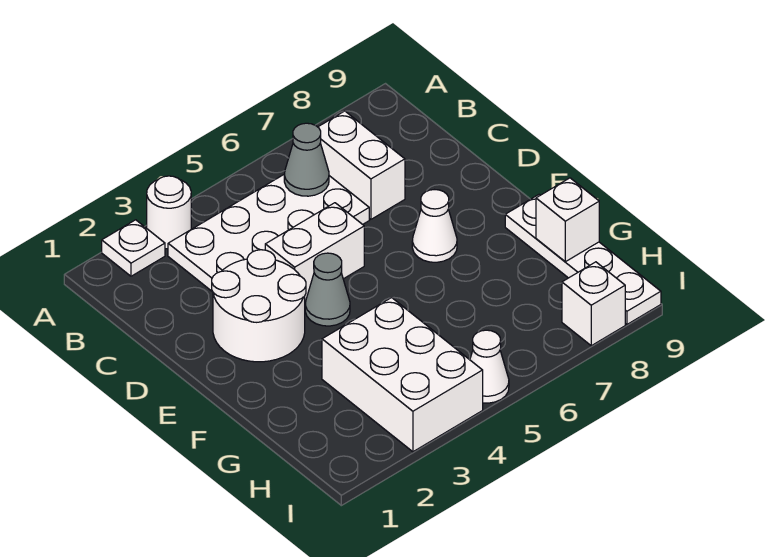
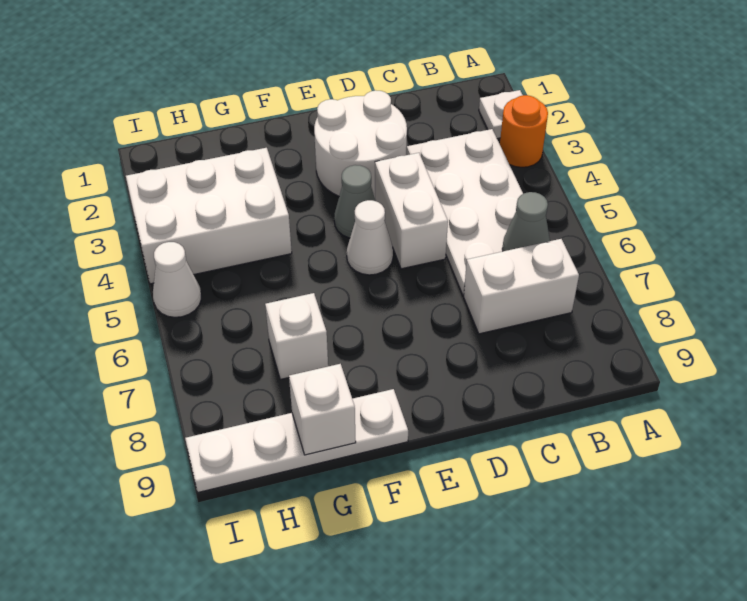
white 1x1 round brick [147,176,191,249] -> orange 1x1 round brick [500,95,548,167]
white 1x1 cone [412,190,457,262] -> white 1x1 cone moved to [347,200,393,275]
white 1x1 brick [562,262,625,346] -> white 1x1 brick moved to [265,293,328,379]

